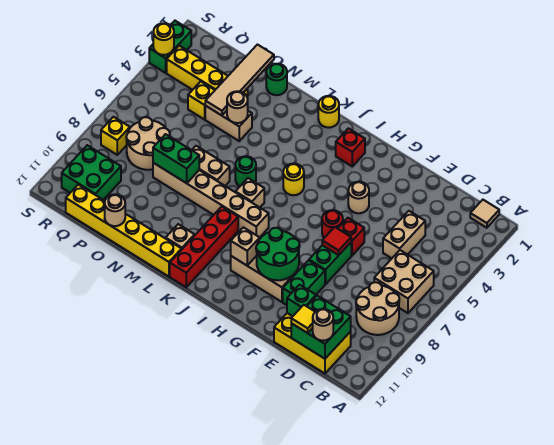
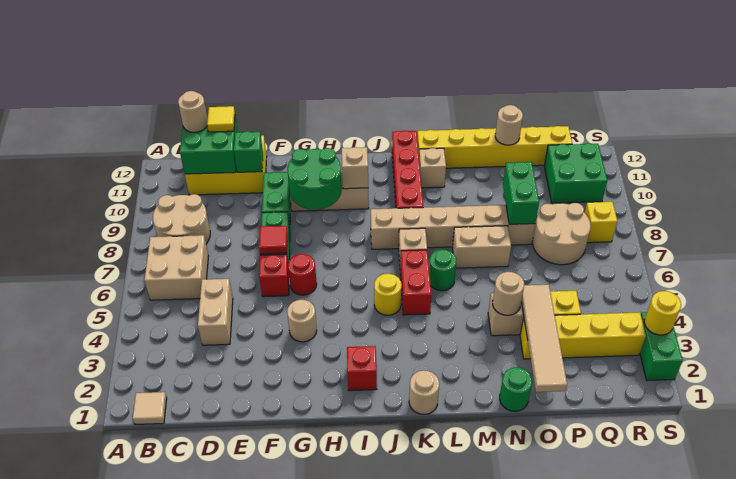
yellow 1x1 round brick [318,96,339,128] -> tan 1x1 round brick [409,370,439,415]
none -> red 1x2 brick [400,250,431,315]
green 1x2 brick [153,134,199,183] -> green 1x2 brick turned to [503,162,539,224]

